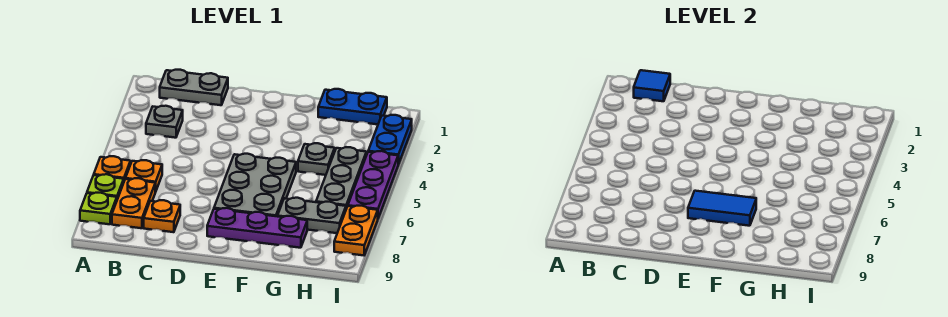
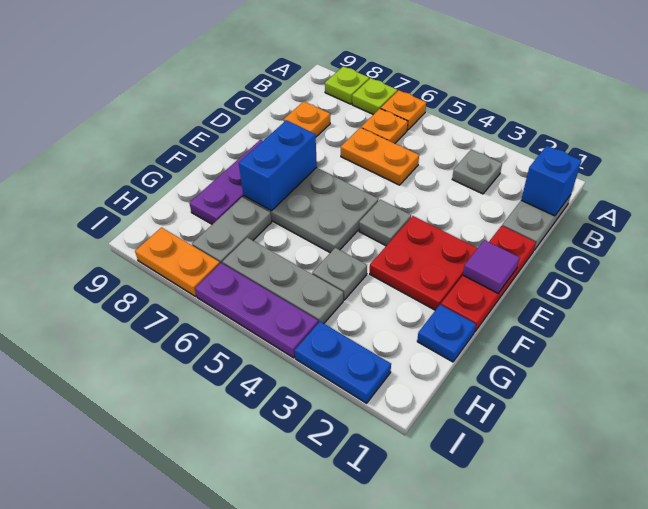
blue 1x1 tile [634,70,670,101] -> blue 1x1 brick [521,146,581,216]
orange 1x2 plate [112,178,155,228] -> orange 1x2 plate moved to [341,128,419,185]
none -> red 1x3 plate [441,226,536,332]
none -> purple 1x1 tile [463,240,520,293]
none -> red 2x2 plate [370,216,478,310]
none -> grey 1x1 plate [359,200,411,246]
blue 1x2 tile [688,191,756,226] -> blue 1x2 brick [239,120,317,211]
blue 1x2 plate [318,89,387,124] -> blue 1x1 plate [417,305,476,362]

